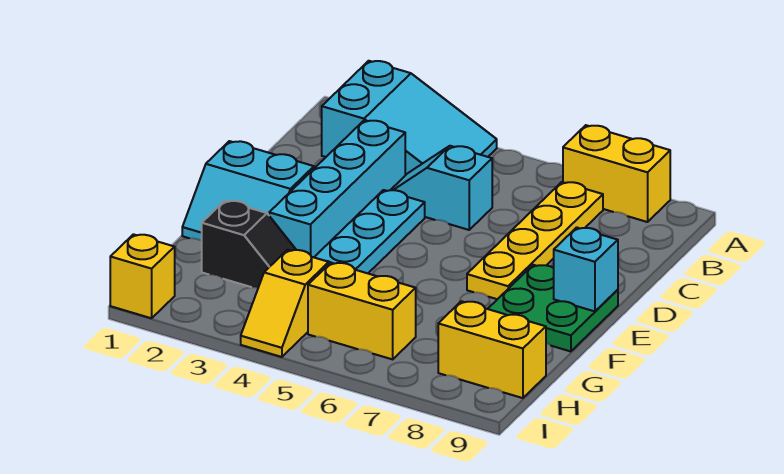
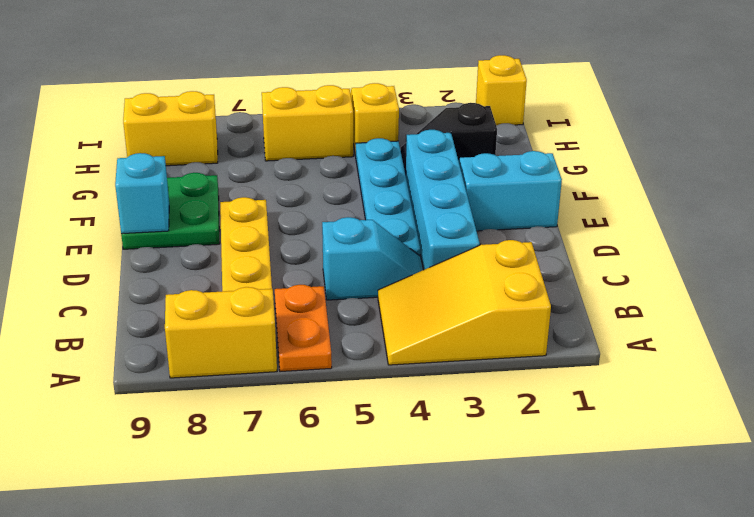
cyan 2x3 slope [322,61,497,175] -> yellow 2x3 slope [378,240,551,365]
none -> orange 1x2 plate [275,285,332,372]

